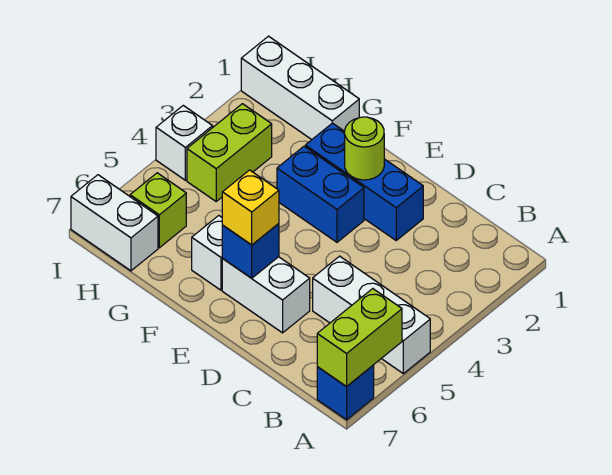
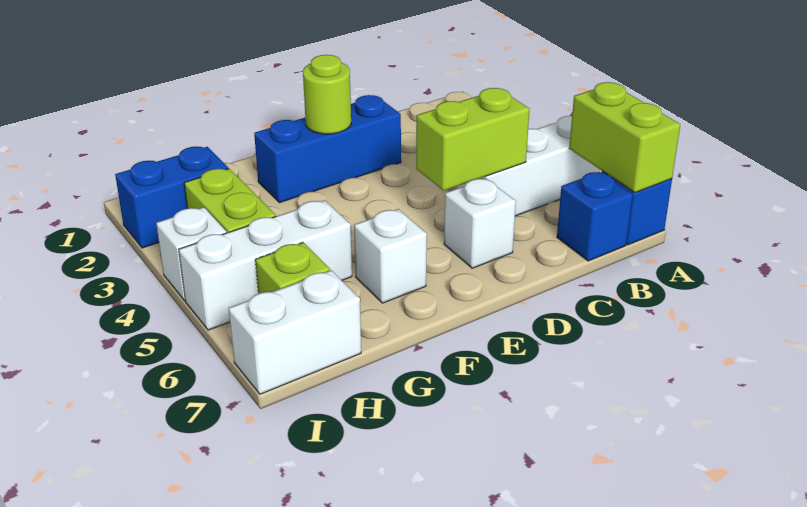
none -> lime 1x2 brick [416,88,530,191]
white 1x2 brick [222,257,310,333] -> white 1x1 brick [444,179,516,268]
blue 1x2 brick [277,146,364,242] -> blue 1x2 brick moved to [115,147,228,248]
blue 1x1 brick [222,224,279,278] -> blue 1x1 brick moved to [557,172,633,261]
yellow 1x1 brick [222,170,279,245] -> none
white 1x3 brick [241,36,359,140] -> white 1x3 brick moved to [179,200,352,330]

